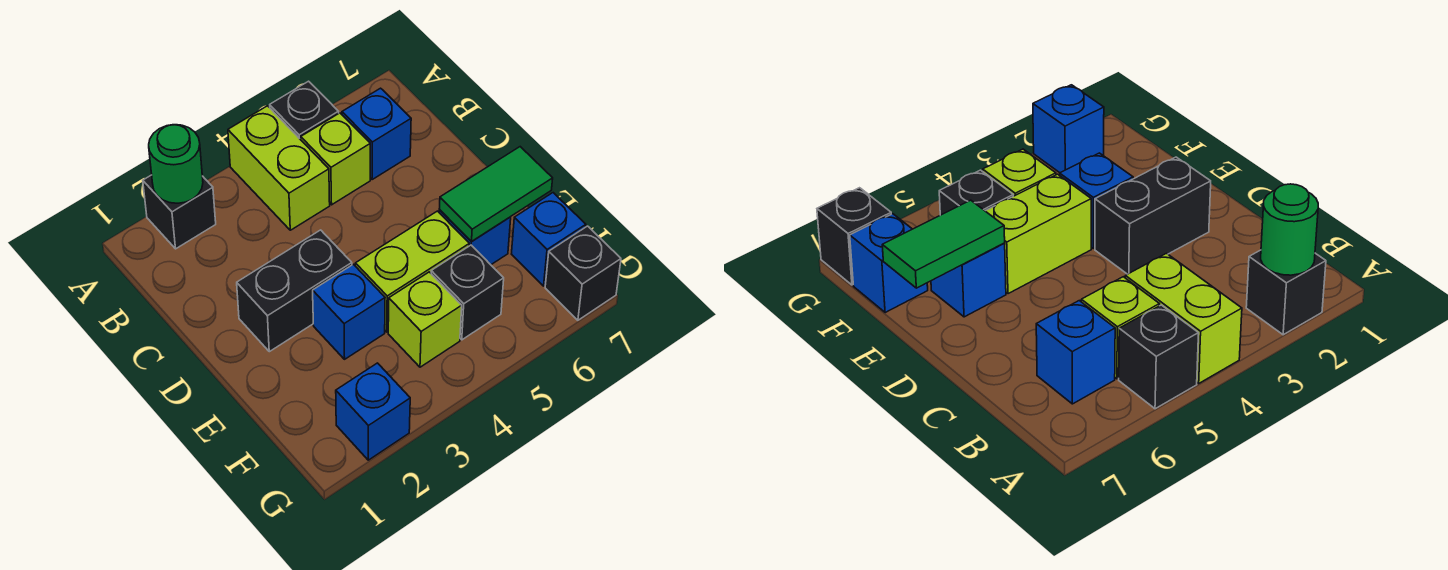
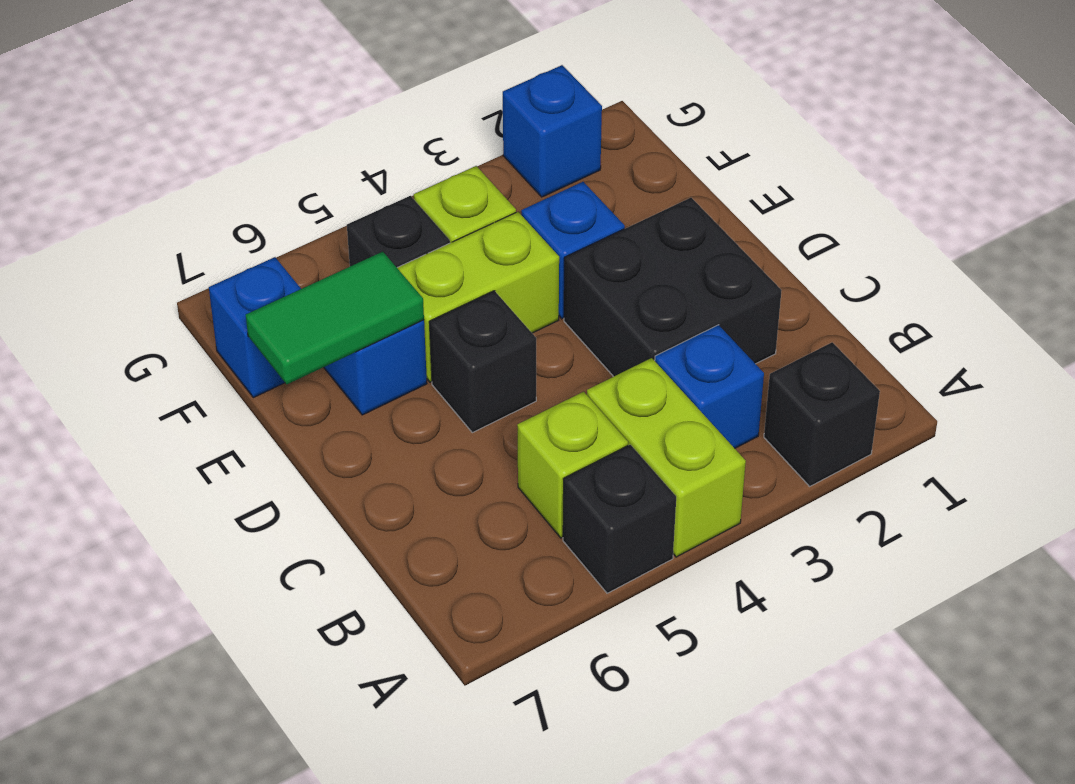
green 1x1 round brick [149,125,203,203] -> none
blue 1x1 brick [342,88,411,180] -> blue 1x1 brick moved to [655,325,764,448]
black 1x2 brick [237,230,352,352] -> black 2x2 brick [564,198,782,377]
black 1x1 brick [545,226,621,320] -> black 1x1 brick moved to [429,291,536,433]

